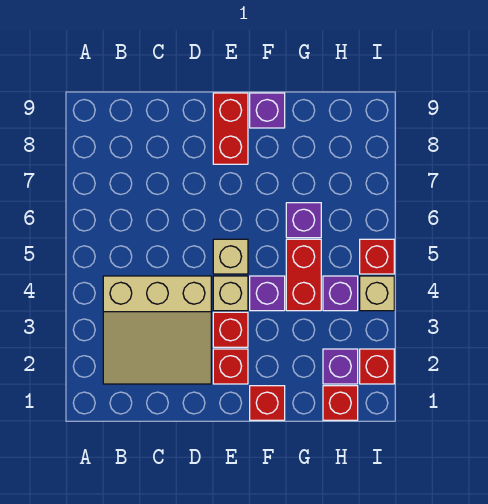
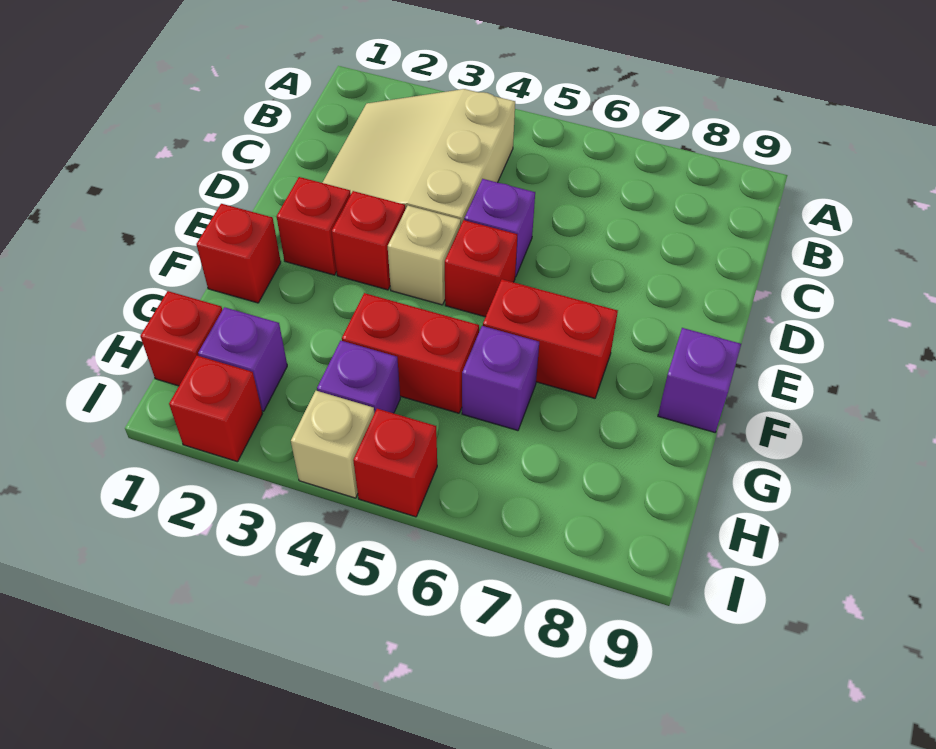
tan 1x1 brick [213,239,248,274] -> red 1x1 brick [445,220,517,317]
red 1x2 brick [213,93,248,164] -> red 1x2 brick moved to [483,279,618,398]
purple 1x1 brick [250,276,285,311] -> purple 1x1 brick moved to [464,179,535,277]

